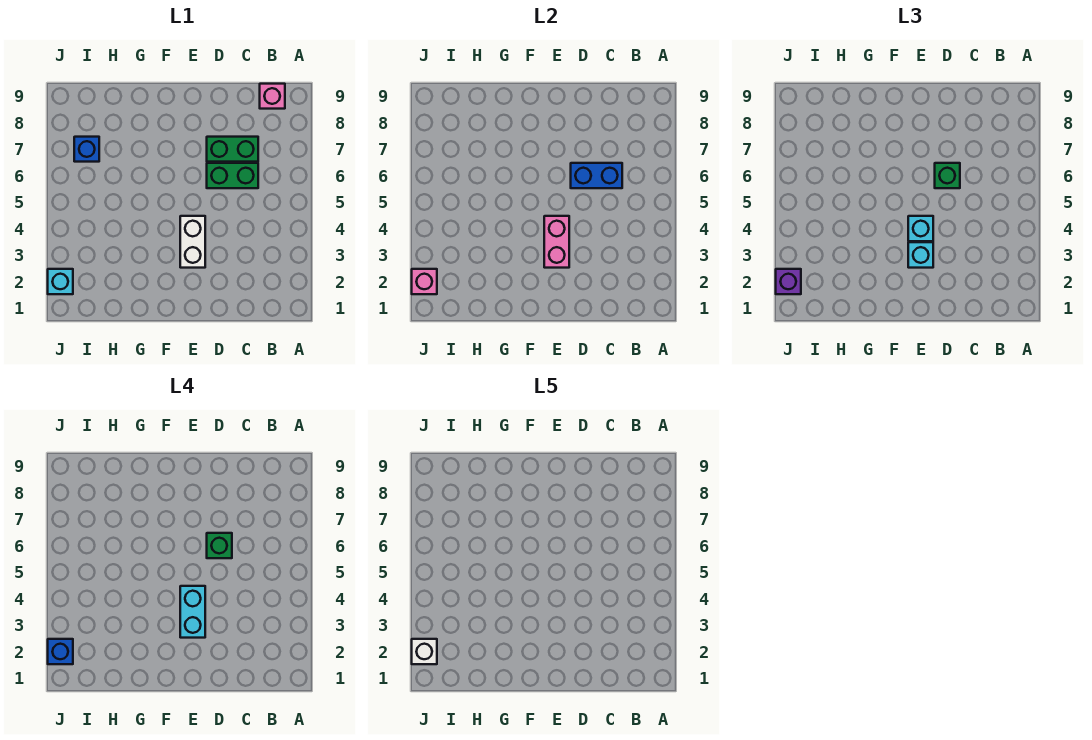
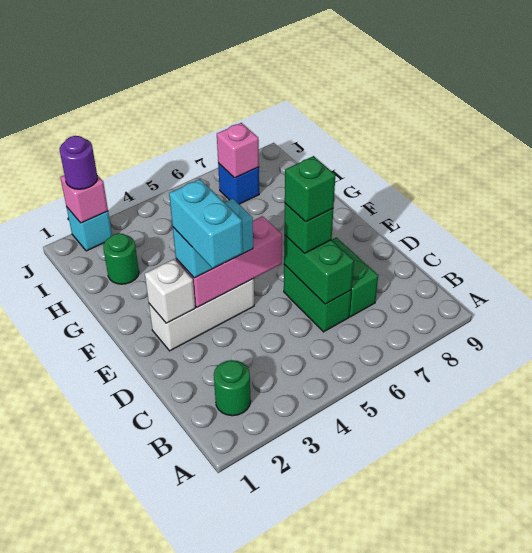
none -> green 1x1 round brick [214,360,251,416]
pink 1x1 brick [260,84,285,109] -> pink 1x1 brick moved to [217,123,259,178]
blue 1x2 brick [571,163,622,188] -> green 1x2 brick [284,235,354,304]
white 1x2 brick [180,216,205,268] -> white 1x3 brick [149,279,254,351]
pink 1x2 brick [544,216,569,268] -> pink 1x3 brick [176,216,282,307]
cyan 1x2 brick [180,586,205,638] -> cyan 1x2 brick turned to [169,179,243,268]
none -> green 1x1 round brick [103,233,139,284]
purple 1x1 brick [776,269,801,294] -> purple 1x1 round brick [60,136,97,189]
blue 1x1 brick [48,639,73,664] -> none
white 1x1 brick [412,639,437,664] -> white 1x1 brick moved to [145,259,195,323]

